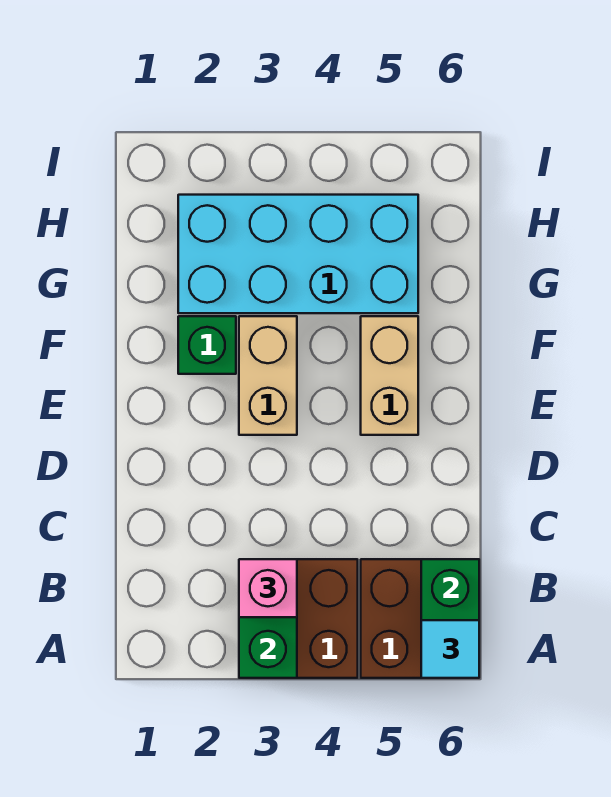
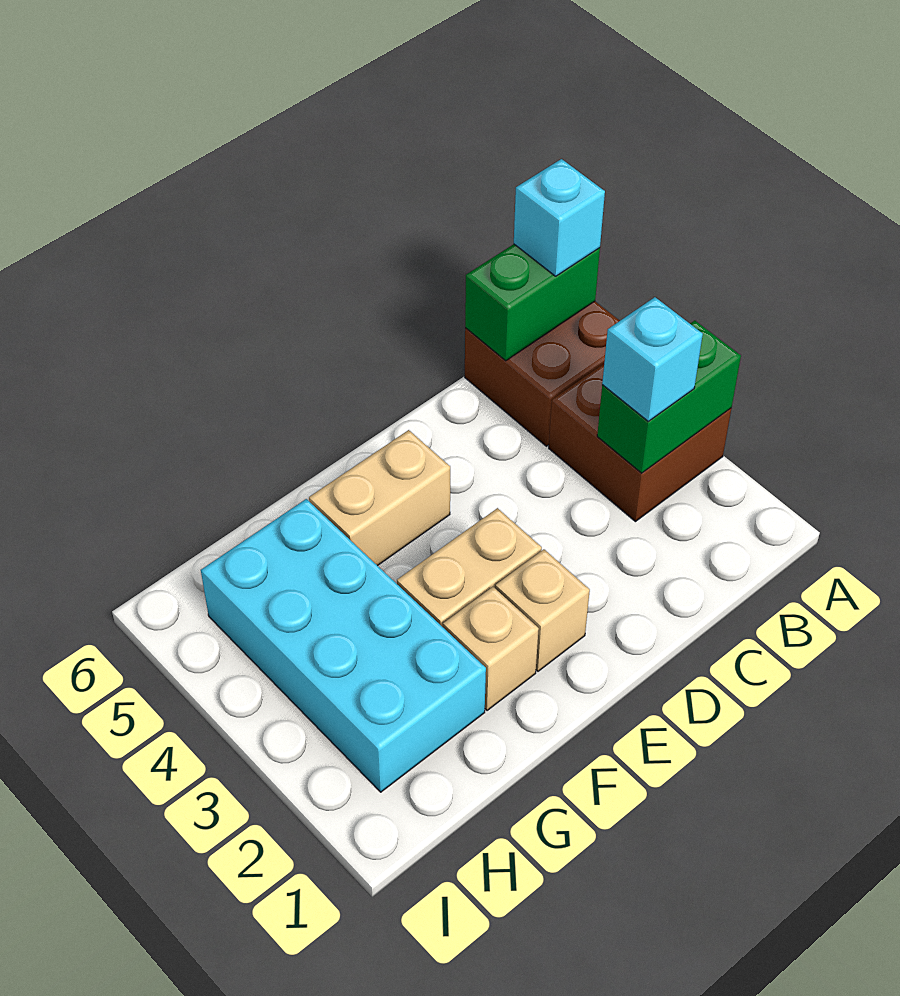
cyan 1x1 tile [421,620,479,678] -> cyan 1x1 brick [514,159,605,276]
pink 1x1 brick [239,559,297,617] -> cyan 1x1 brick [602,297,703,421]
none -> tan 1x1 brick [495,549,590,671]
green 1x1 brick [178,316,236,374] -> tan 1x1 brick [443,587,539,711]

